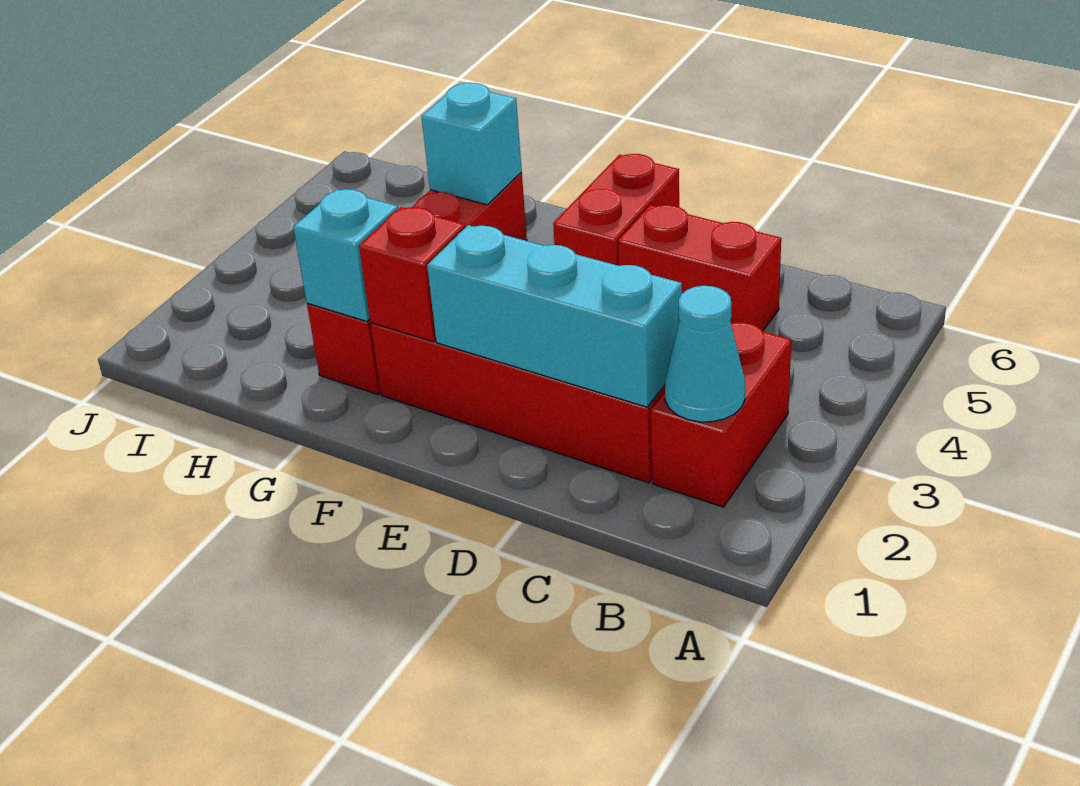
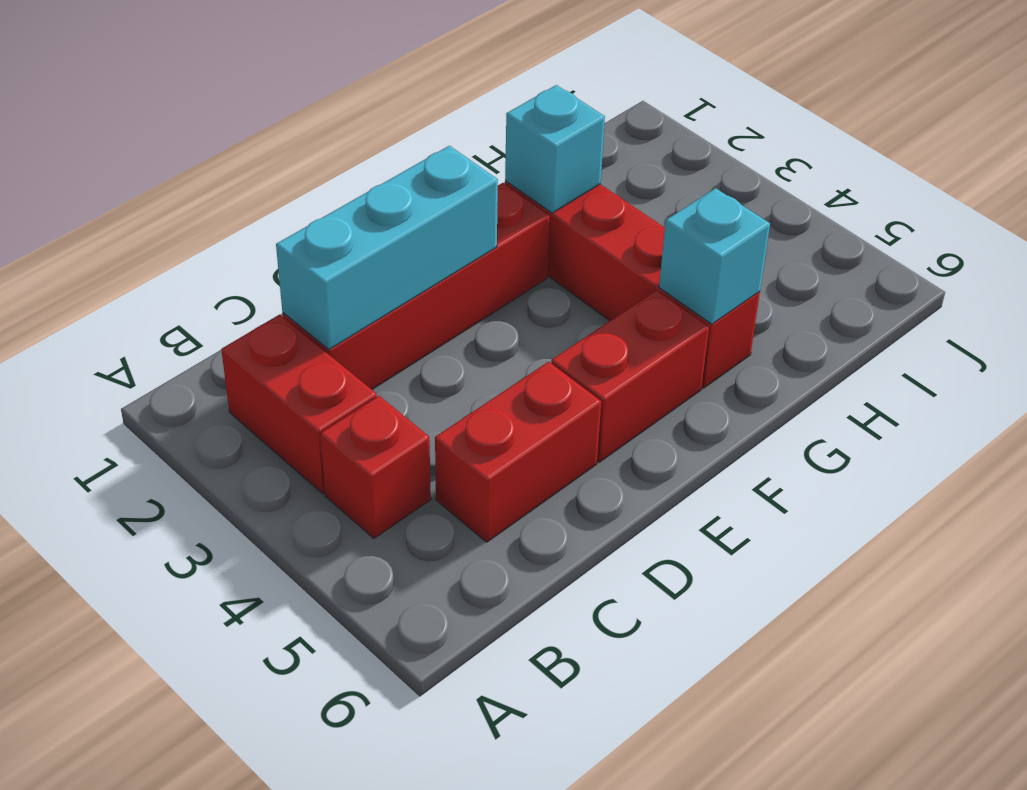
cyan 1x1 cone [665,286,745,422] -> none
red 1x2 brick [553,154,679,266] -> red 1x2 brick turned to [551,290,709,462]
red 1x1 brick [359,207,465,342] -> red 1x1 brick moved to [320,396,431,538]

